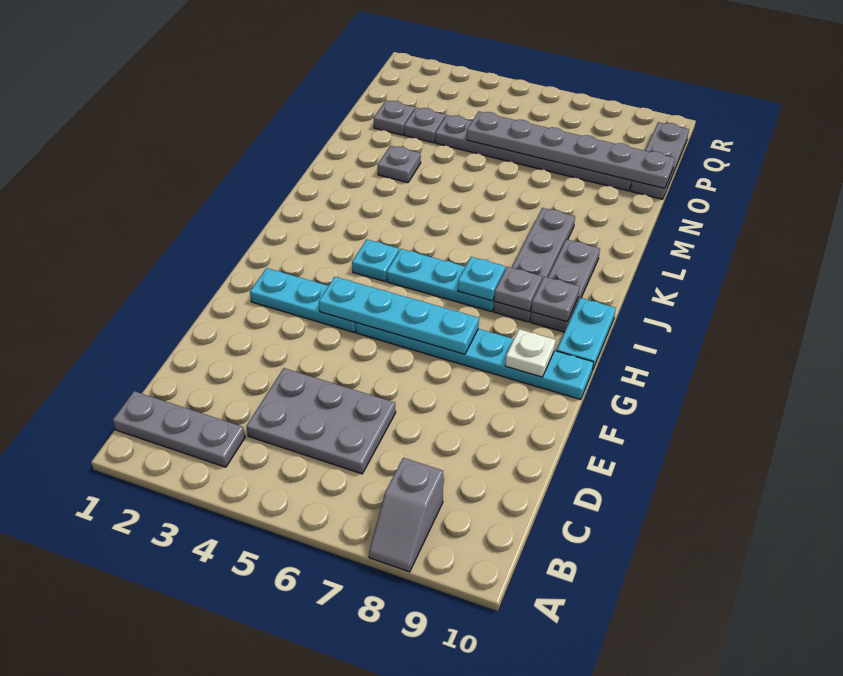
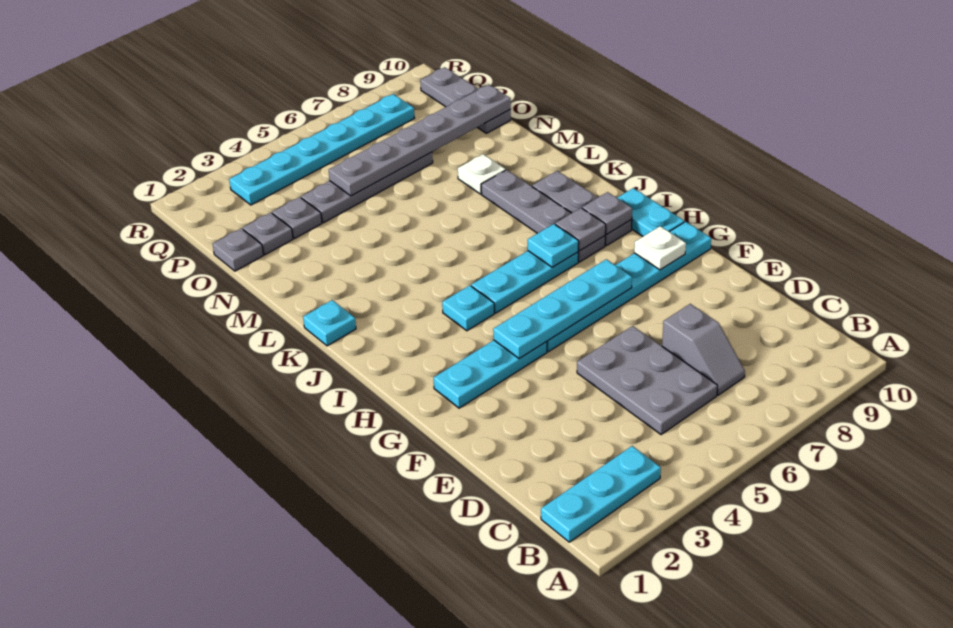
grey 1x2 slope [369,458,443,572] -> grey 1x2 slope moved to [662,304,745,395]
grey 1x3 plate [113,391,245,467] -> cyan 1x3 plate [541,446,661,542]
grey 2x3 plate [246,368,396,474] -> grey 2x3 plate turned to [577,326,718,435]
none -> cyan 1x1 plate [303,300,356,346]
grey 1x1 plate [378,146,421,183] -> grey 1x1 plate moved to [213,228,263,271]
none -> white 1x1 plate [458,154,506,194]
grey 1x6 plate [435,115,632,191] -> grey 1x4 plate [301,152,433,223]
none -> cyan 1x6 plate [229,94,414,205]

